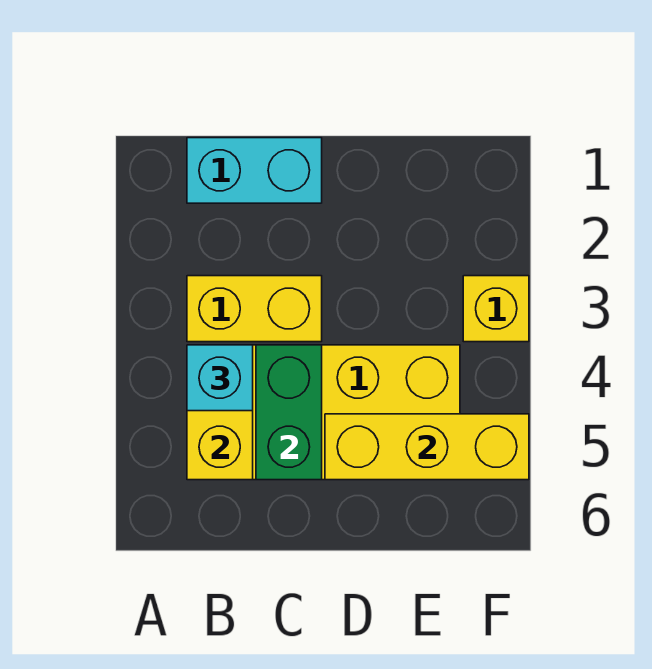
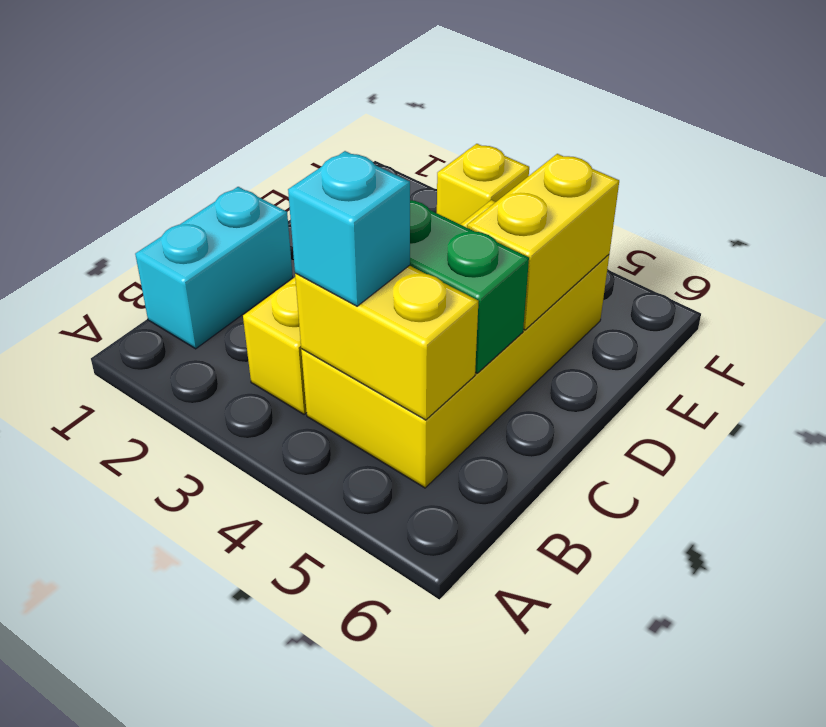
yellow 1x3 brick [325,414,529,480] -> yellow 1x2 brick [467,154,619,330]

